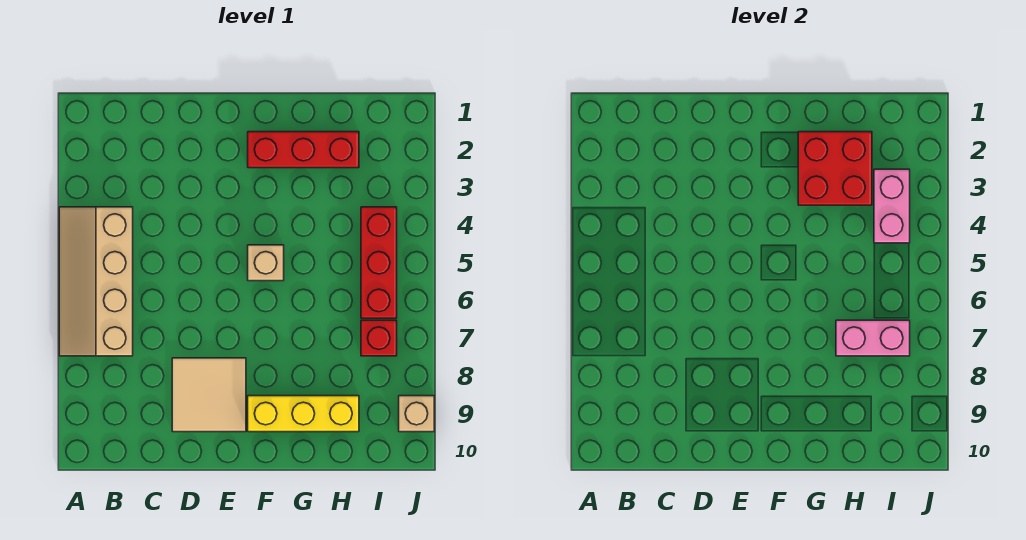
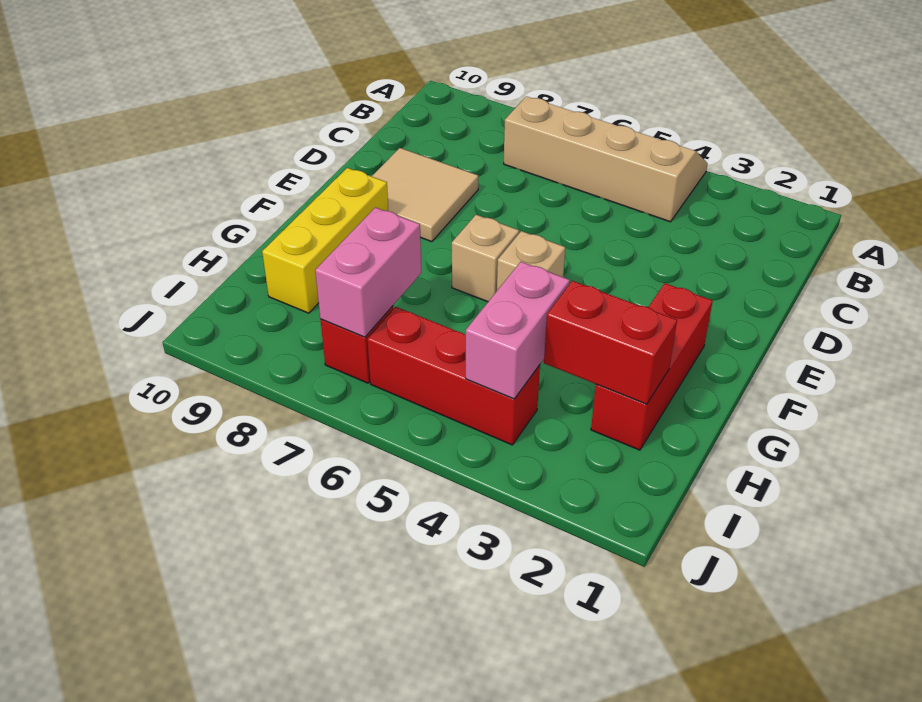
red 2x2 brick [798,132,872,205] -> red 1x2 brick [544,281,677,404]
pink 1x2 brick [874,169,910,243] -> pink 1x2 brick turned to [466,262,570,399]
tan 1x1 brick [399,396,434,432] -> tan 1x1 brick moved to [452,215,519,302]

